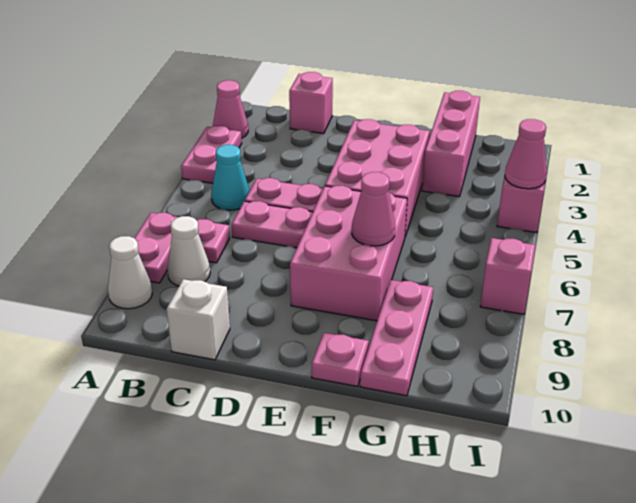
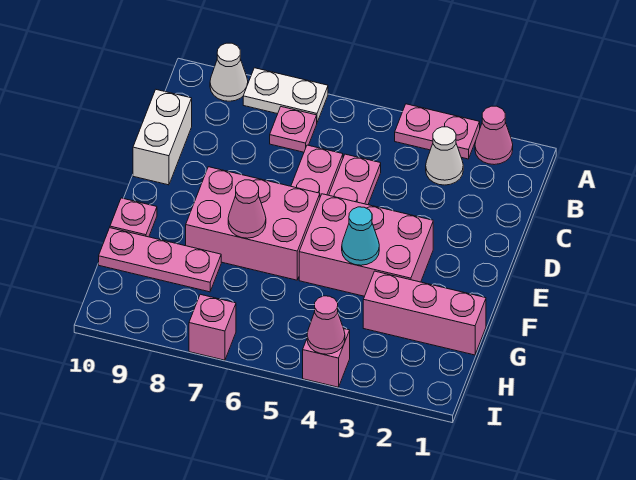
pink 1x2 plate [135,213,178,283] -> white 1x2 plate [243,68,328,122]
cyan 1x1 cone [211,145,250,210] -> cyan 1x1 cone moved to [342,207,379,265]
white 1x1 cone [167,216,210,286] -> white 1x1 cone moved to [426,127,463,185]
pink 1x1 brick [289,72,333,134] -> none
white 1x1 brick [167,279,230,360] -> white 1x2 brick [133,90,192,185]

